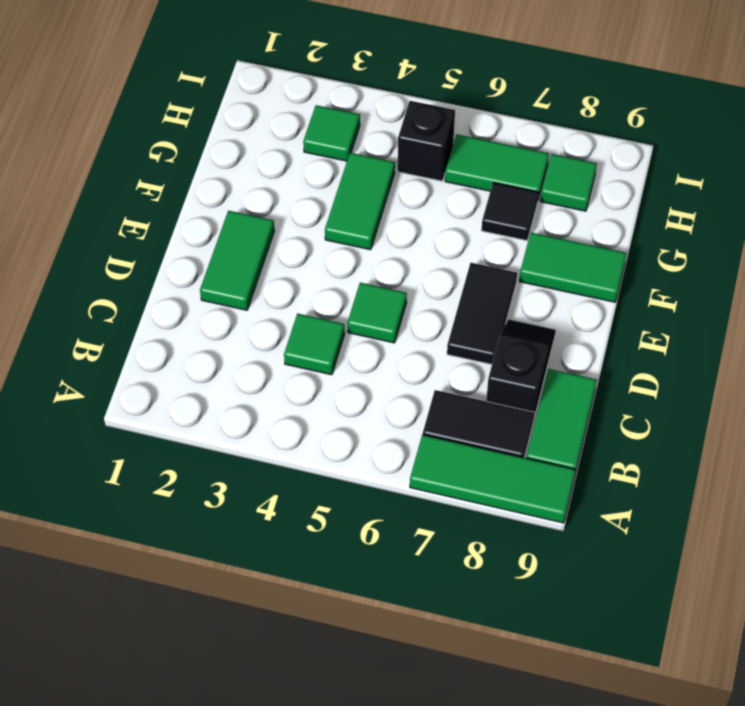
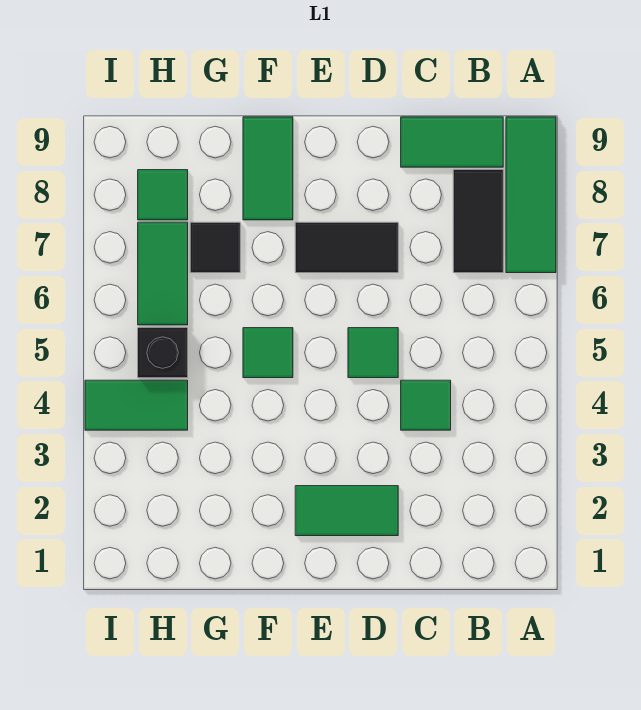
black 1x2 slope [486,319,556,418] -> none
green 1x2 tile [325,153,395,250] -> green 1x2 tile moved to [85,380,188,430]
green 1x1 tile [303,105,360,161] -> green 1x1 tile moved to [243,328,293,378]

